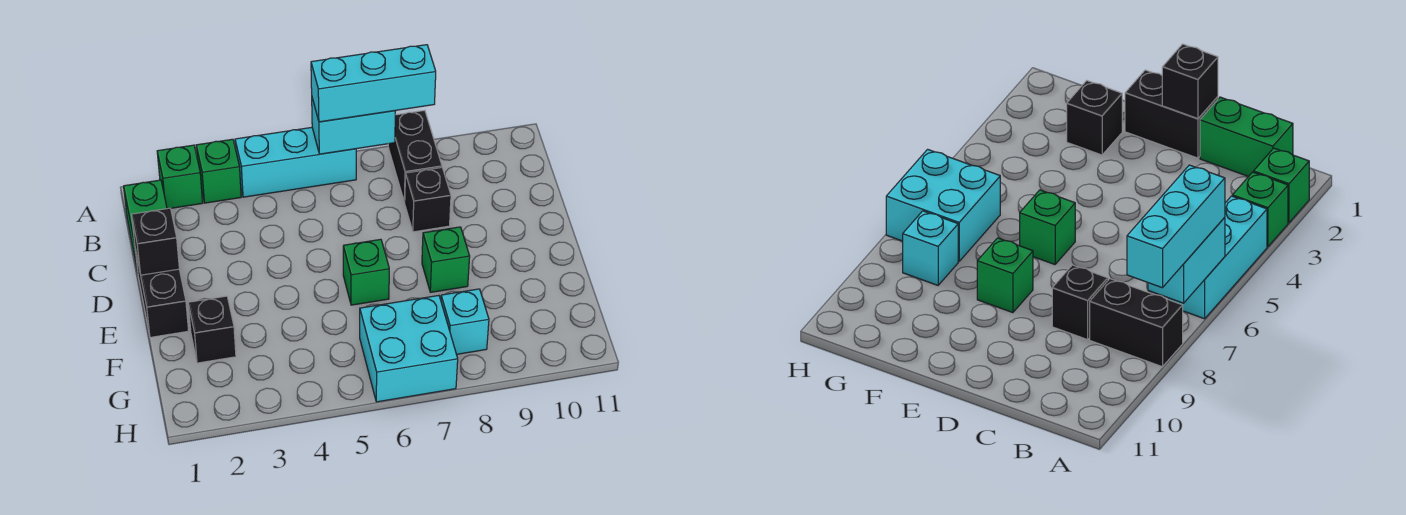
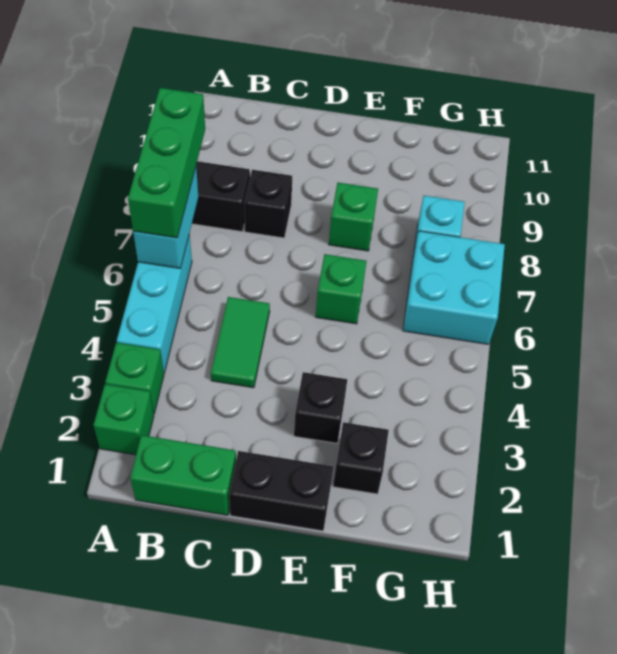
cyan 1x3 brick [311,45,436,122] -> green 1x3 brick [128,88,205,238]
none -> green 1x2 tile [211,297,270,388]
black 1x1 brick [132,208,179,275] -> black 1x1 brick moved to [294,372,347,443]

